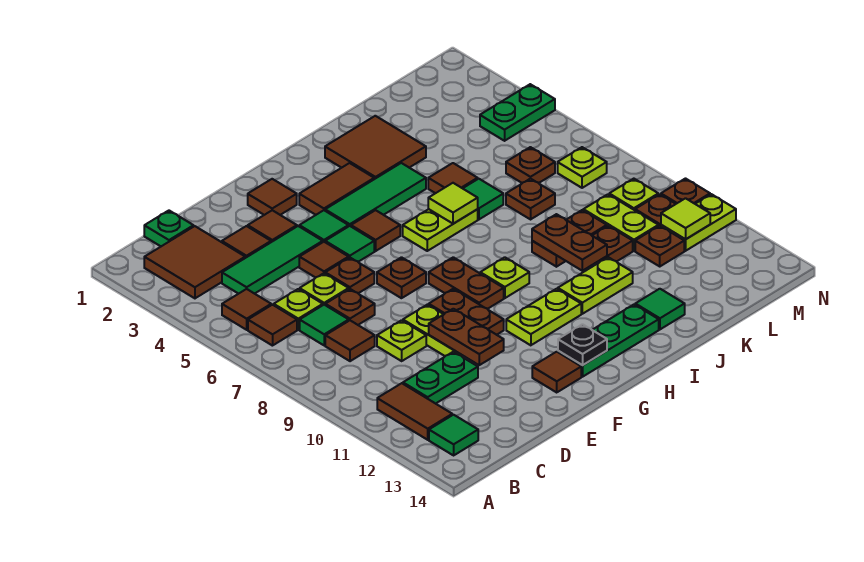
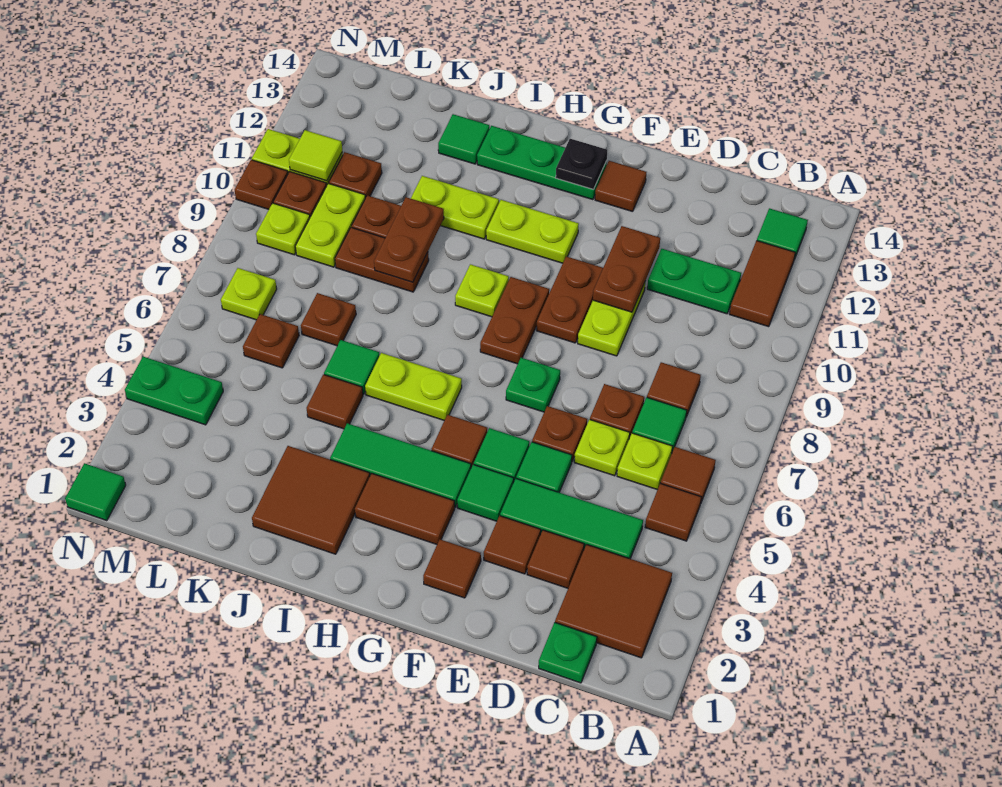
lime 1x1 plate [377,320,426,361] -> none
brown 1x1 tile [299,242,349,278] -> green 1x1 tile [516,442,572,492]
brown 1x1 plate [377,257,426,298] -> green 1x1 plate [506,358,560,412]
lime 1x1 tile [428,183,478,224] -> none
none -> green 1x1 tile [65,463,126,521]

